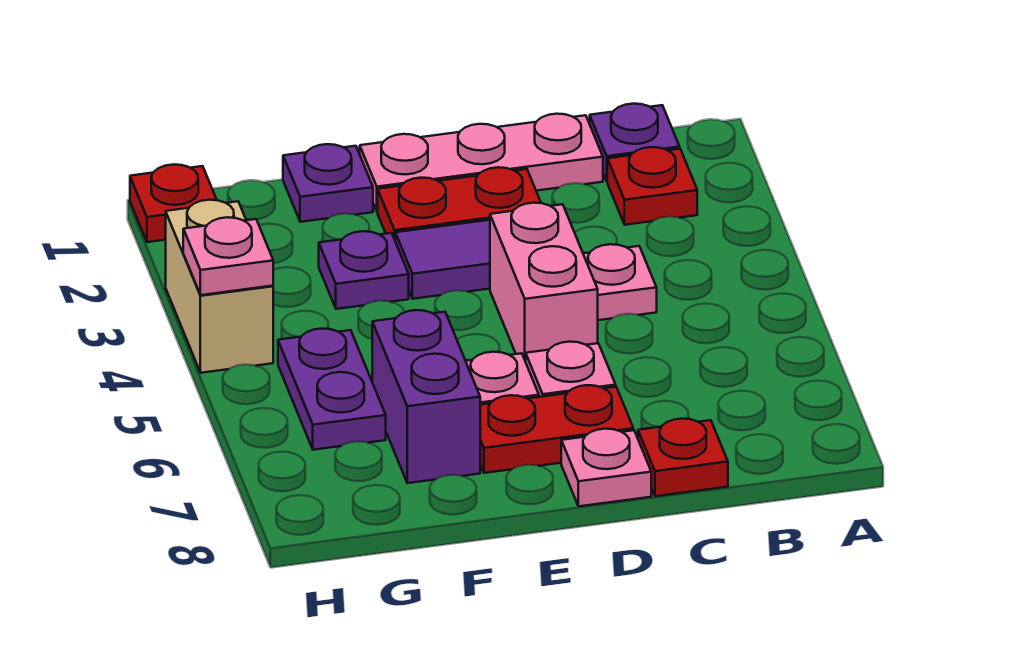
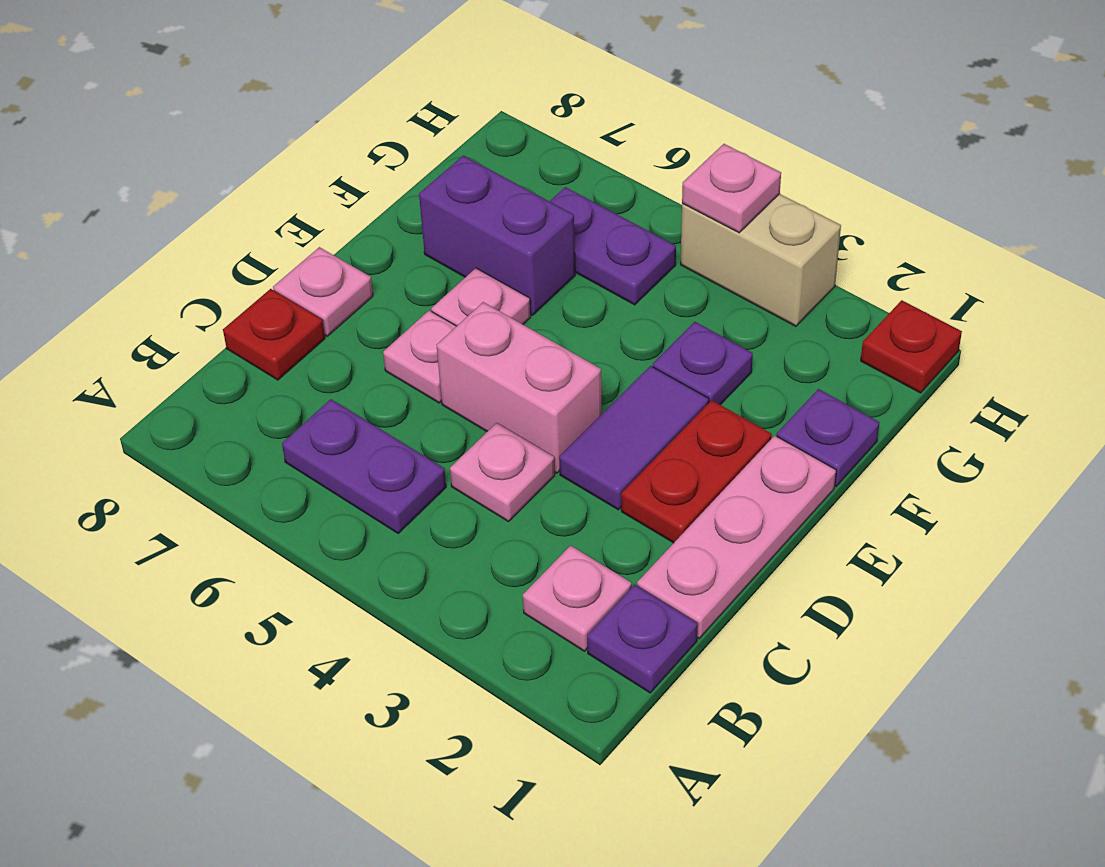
red 1x1 plate [607,147,697,225] -> pink 1x1 plate [523,546,632,651]
none -> purple 1x2 plate [282,399,446,533]
red 1x2 plate [480,385,633,473] -> none

